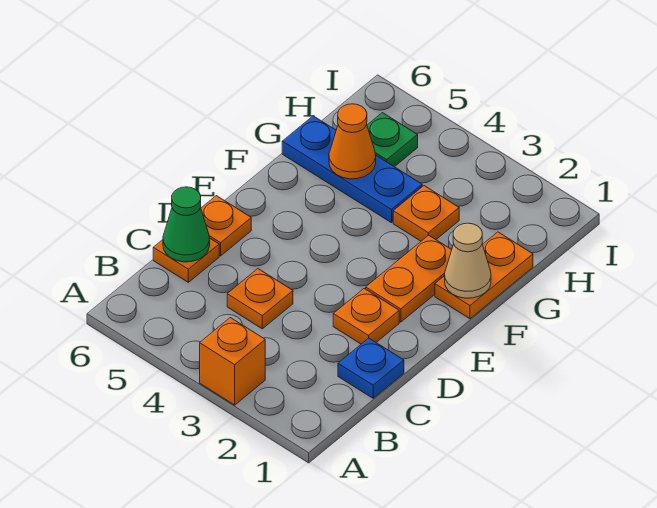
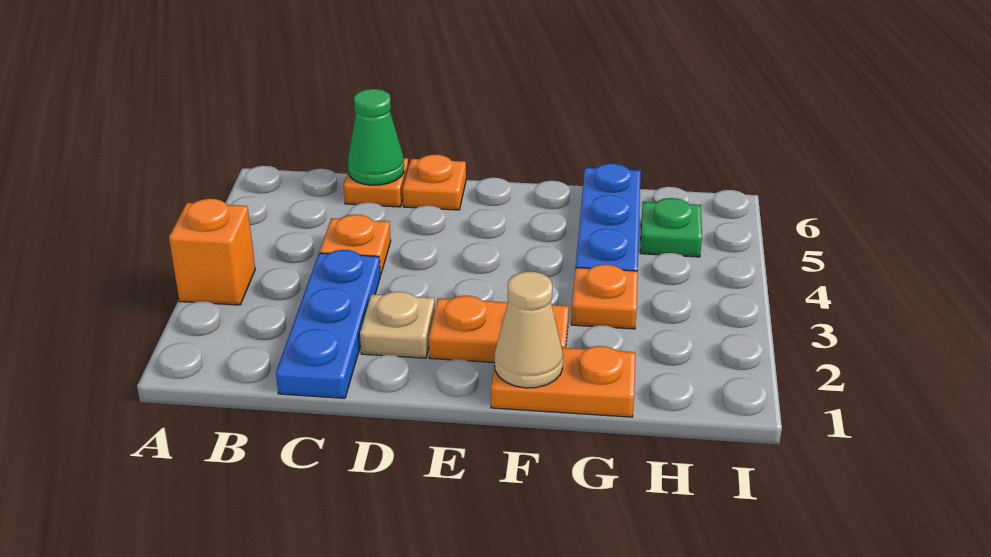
blue 1x1 plate [338,338,404,398] -> blue 1x3 plate [276,250,380,398]
orange 1x1 plate [333,289,399,344] -> tan 1x1 plate [360,292,435,358]
orange 1x1 cone [329,104,376,179] -> none

